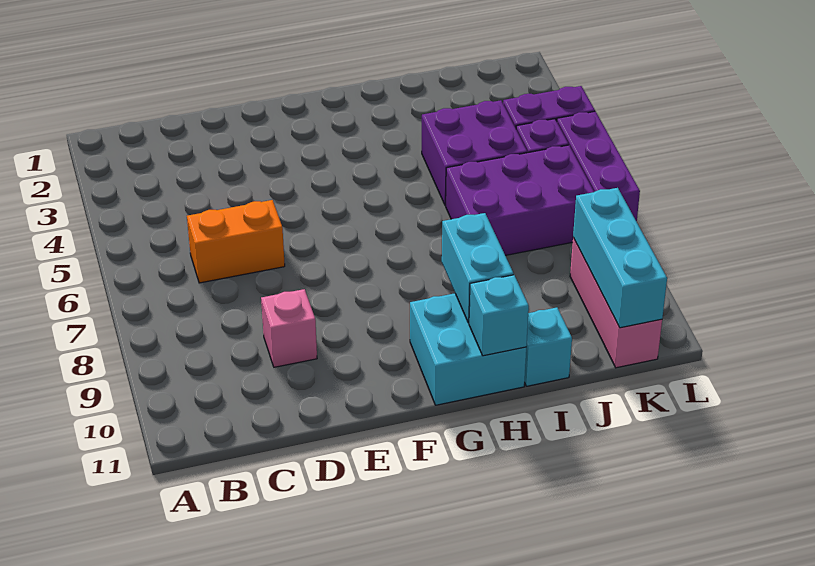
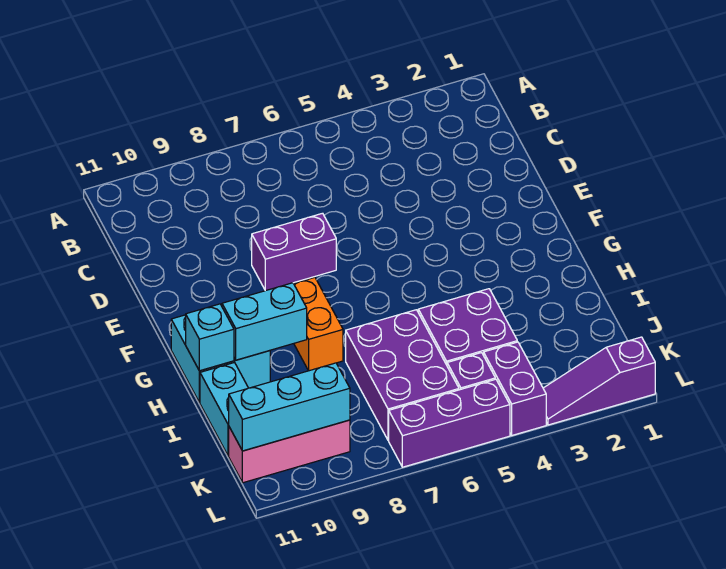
orange 1x2 brick [187,200,285,283] -> orange 1x2 brick moved to [294,277,343,371]
pink 1x1 brick [261,289,317,367] -> none
none -> purple 1x2 brick [252,213,336,291]
cyan 1x1 brick [524,307,572,386] -> cyan 1x2 brick [200,363,248,456]
none -> purple 1x3 slope [543,337,655,425]

